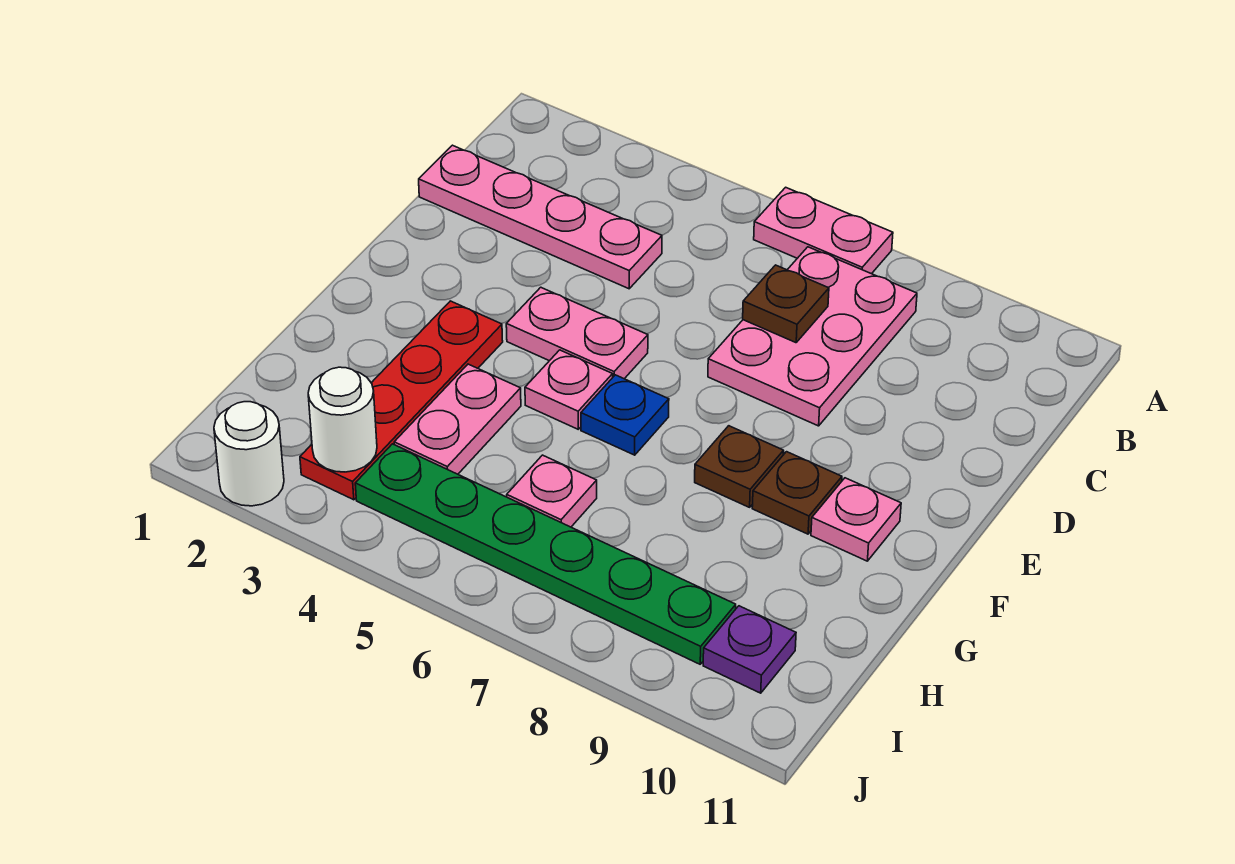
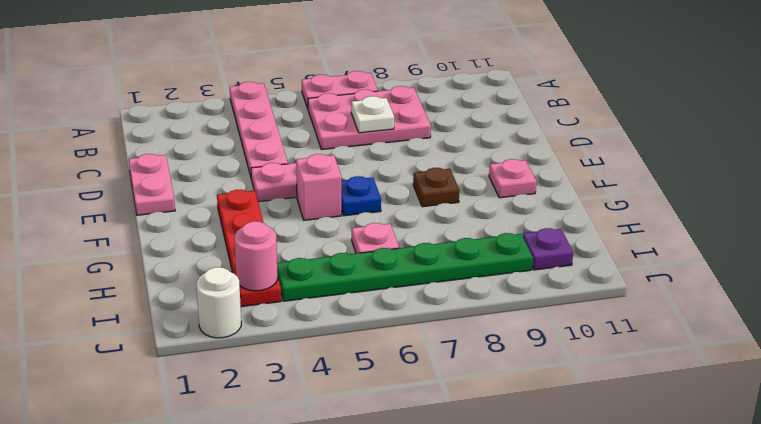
pink 2x3 plate [708,247,917,426] -> pink 2x3 plate turned to [308,86,431,150]
pink 1x4 plate [419,145,662,289] -> pink 1x4 plate turned to [230,82,288,176]
brown 1x1 plate [743,265,829,343] -> white 1x1 plate [351,96,394,133]
pink 1x1 plate [525,350,613,429] -> pink 1x1 brick [296,154,341,220]
brown 1x1 plate [752,452,842,534] -> none
pink 1x2 plate [394,364,521,474] -> pink 1x2 plate moved to [129,154,175,215]
white 1x1 round brick [308,367,377,472] -> pink 1x1 round brick [234,221,278,291]

